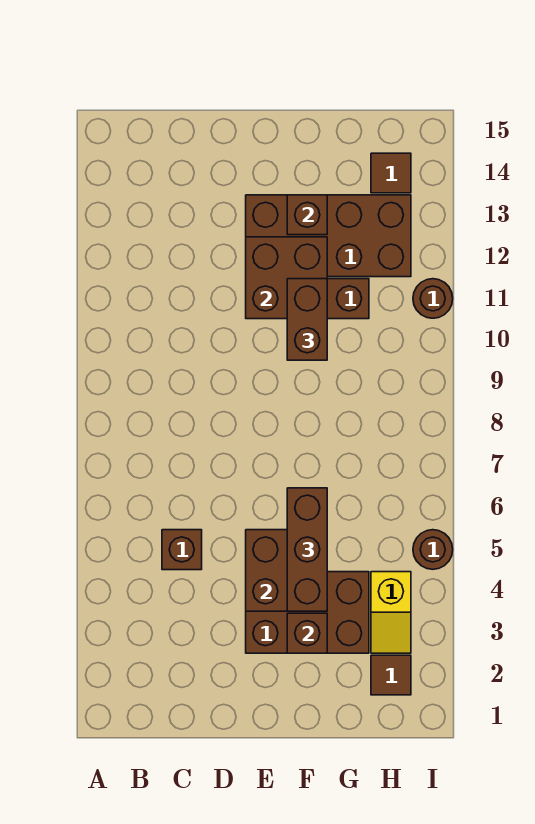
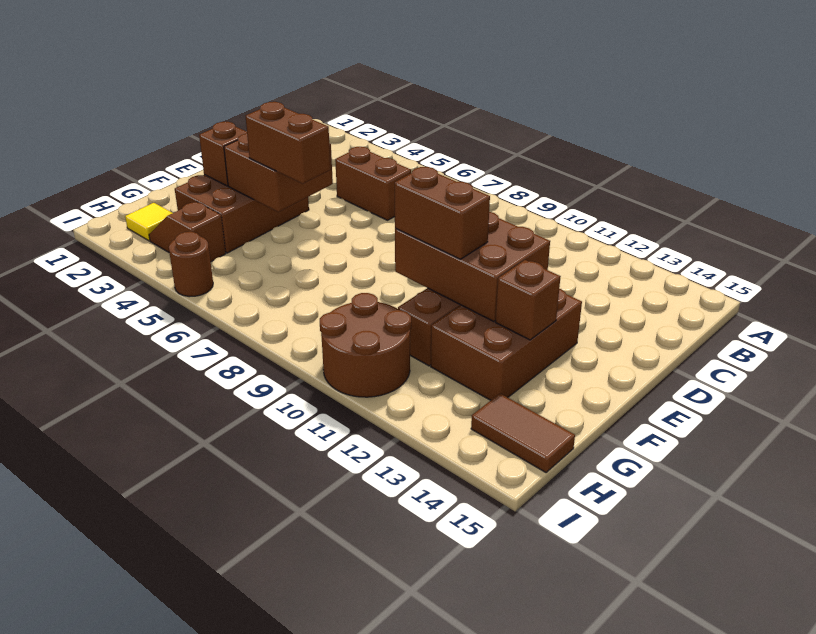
brown 1x1 brick [162,530,202,570] -> brown 1x2 brick [335,147,411,220]
brown 2x2 brick [246,237,327,319] -> brown 2x3 brick [395,212,550,321]
brown 2x4 brick [246,195,411,277] -> brown 2x3 brick [431,289,582,400]
brown 1x3 brick [287,488,327,611] -> brown 1x2 brick [246,102,331,184]
brown 1x1 tile [371,655,411,695] -> yellow 1x1 tile [125,203,172,241]
yellow 1x2 slope [371,572,411,653] -> brown 1x2 slope [149,202,226,262]
brown 1x1 tile [371,153,411,193] -> brown 1x2 tile [471,394,575,473]
brown 1x1 round brick [413,279,453,318] -> brown 2x2 round brick [320,293,411,397]

